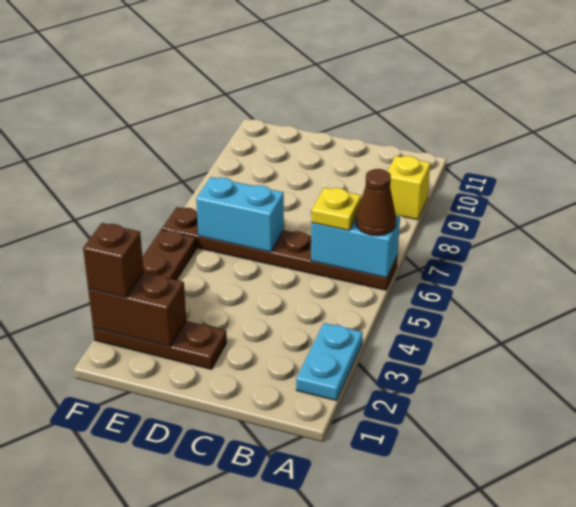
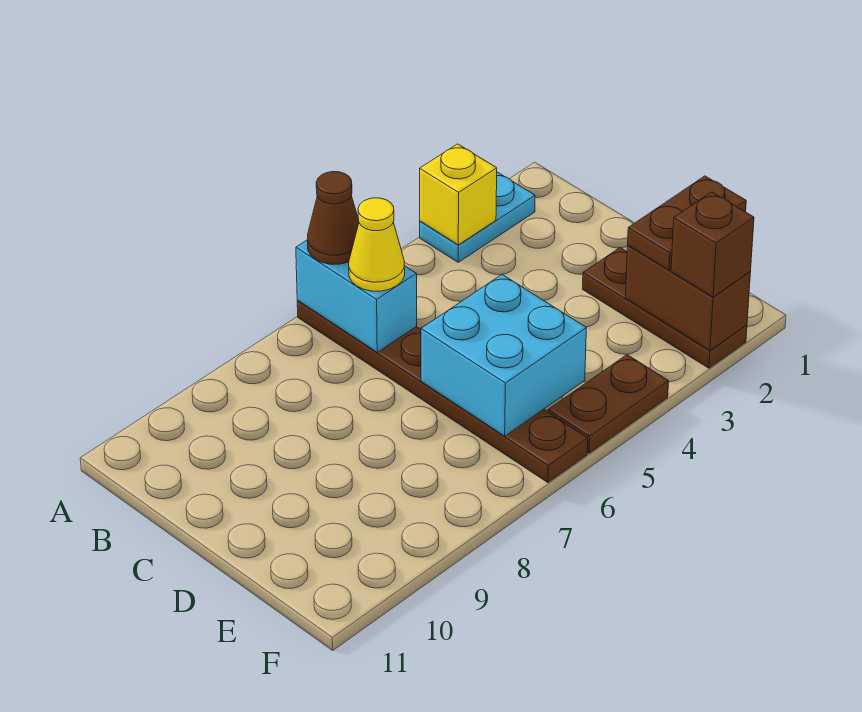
yellow 1x1 brick [388,156,430,220] -> yellow 1x1 brick moved to [420,144,497,245]
yellow 1x1 plate [311,188,361,230] -> yellow 1x1 cone [349,198,405,291]
cyan 1x2 brick [196,177,284,252] -> cyan 2x2 brick [421,274,586,436]
none -> brown 1x2 plate [628,176,746,270]

